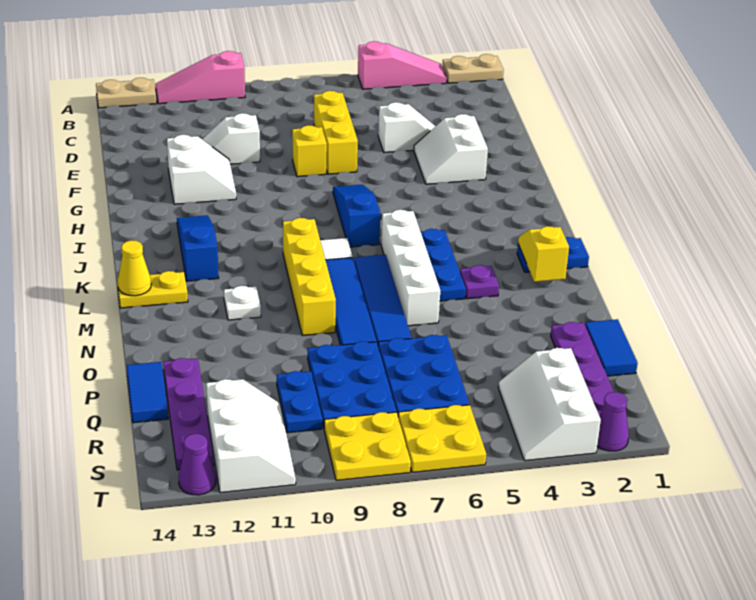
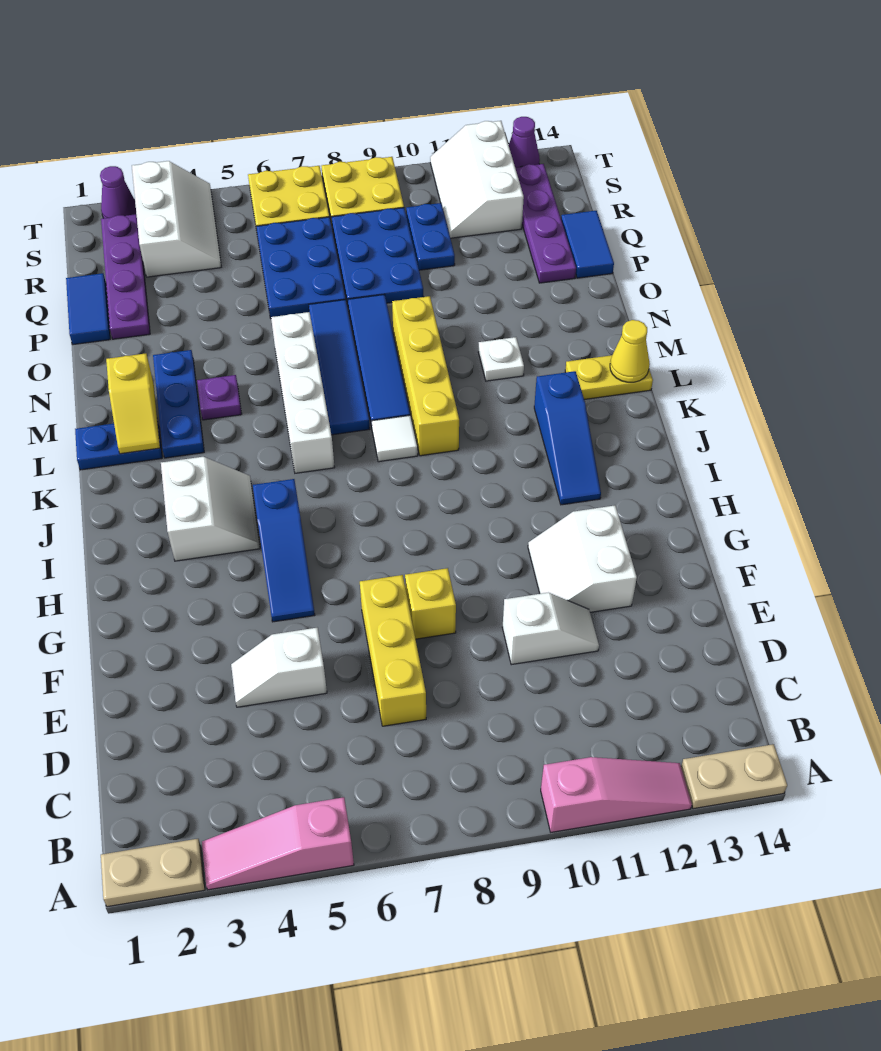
white 2x2 slope [414,114,488,184] -> white 2x2 slope moved to [161,457,260,561]
blue 1x3 slope [333,185,380,247] -> blue 1x3 slope moved to [253,479,315,622]
blue 1x3 plate [421,229,466,301] -> blue 1x3 plate moved to [153,350,204,458]

